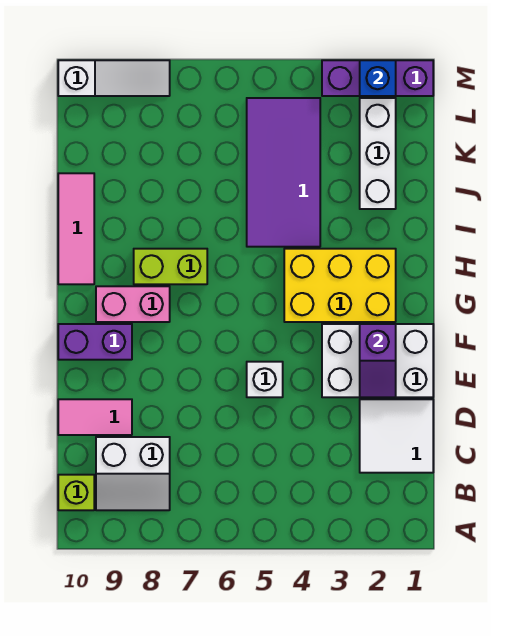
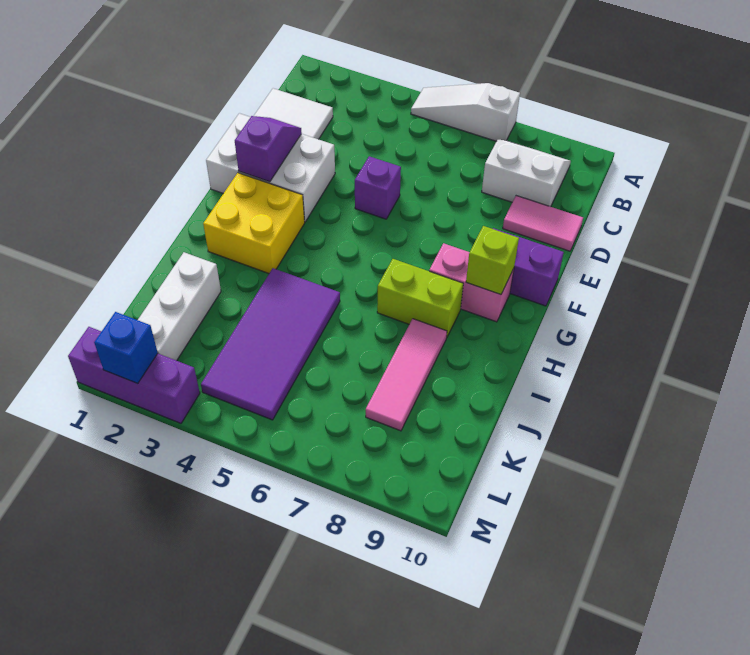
lime 1x1 brick [58,475,94,510] -> lime 1x1 brick moved to [466,226,519,295]
white 1x1 brick [247,362,283,397] -> purple 1x1 brick [355,156,401,219]
yellow 2x3 brick [284,249,396,322] -> yellow 2x2 brick [203,173,305,273]
pink 1x3 tile [58,173,94,284] -> pink 1x3 tile moved to [366,319,447,431]
white 1x3 slope [58,60,170,96] -> white 1x3 slope moved to [411,83,520,141]

